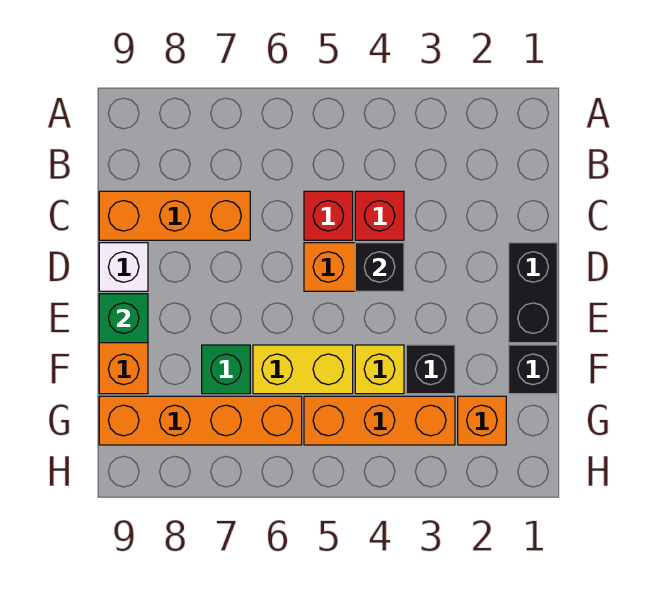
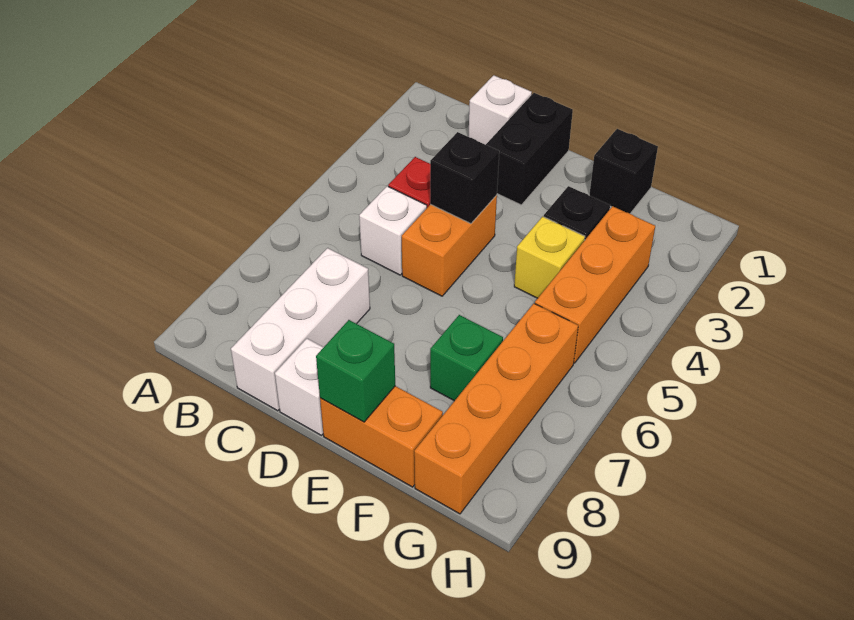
none -> white 1x1 brick [468,75,532,145]
red 1x1 brick [304,191,353,240] -> white 1x1 brick [359,186,427,275]
orange 1x3 brick [99,191,250,240] -> white 1x3 brick [231,248,370,411]
black 1x2 brick [509,243,557,343] -> black 1x2 brick turned to [486,93,573,205]
yellow 1x2 brick [253,345,353,394] -> none
orange 1x1 brick [458,396,506,445] -> none

